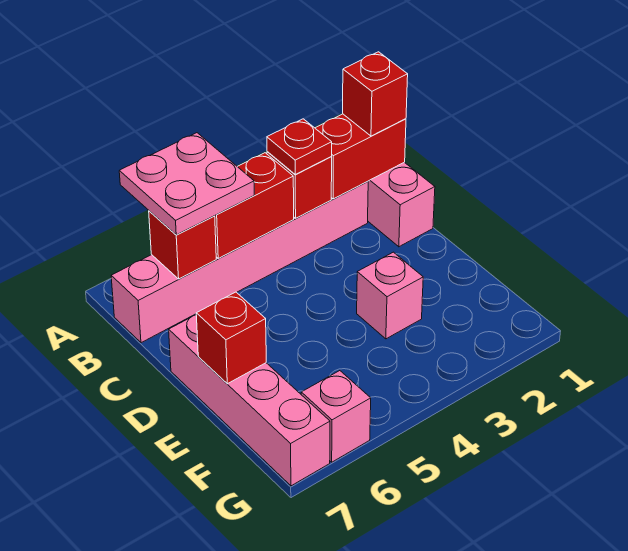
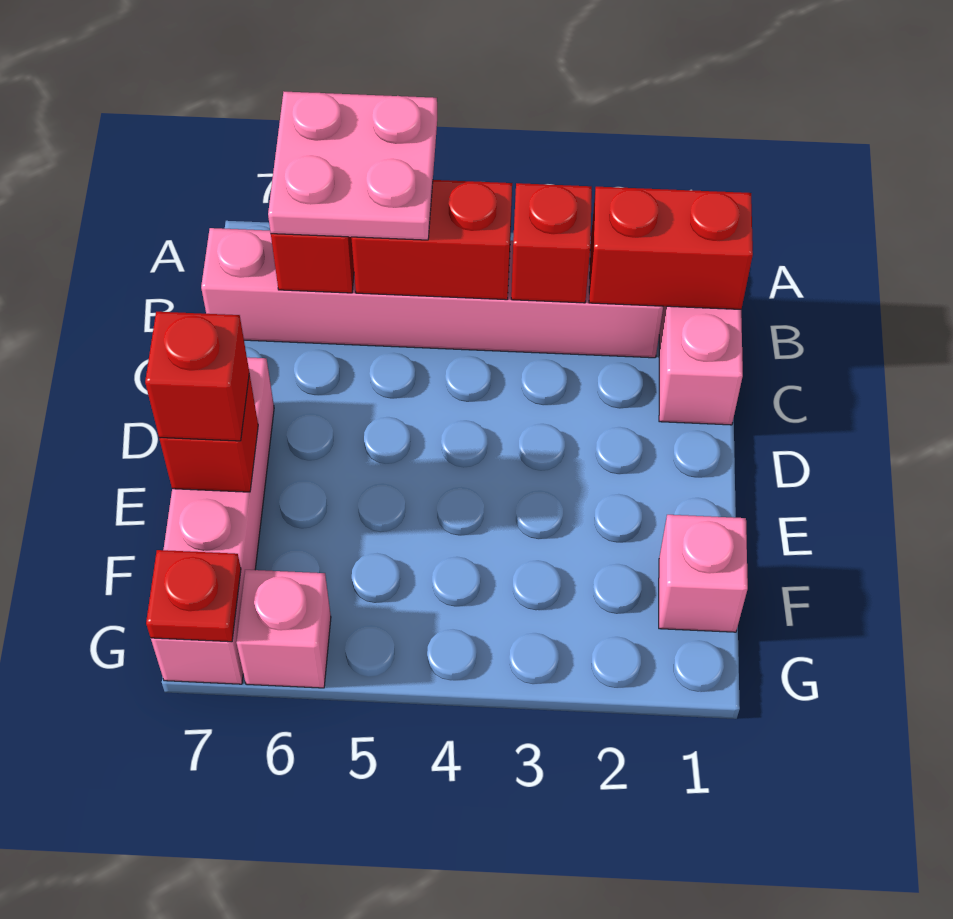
red 1x1 brick [343,52,408,136] -> red 1x1 brick moved to [145,312,249,441]
red 1x1 plate [267,119,332,174] -> red 1x1 plate moved to [146,550,241,642]
pink 1x1 brick [357,252,423,339] -> pink 1x1 brick moved to [659,515,748,632]

